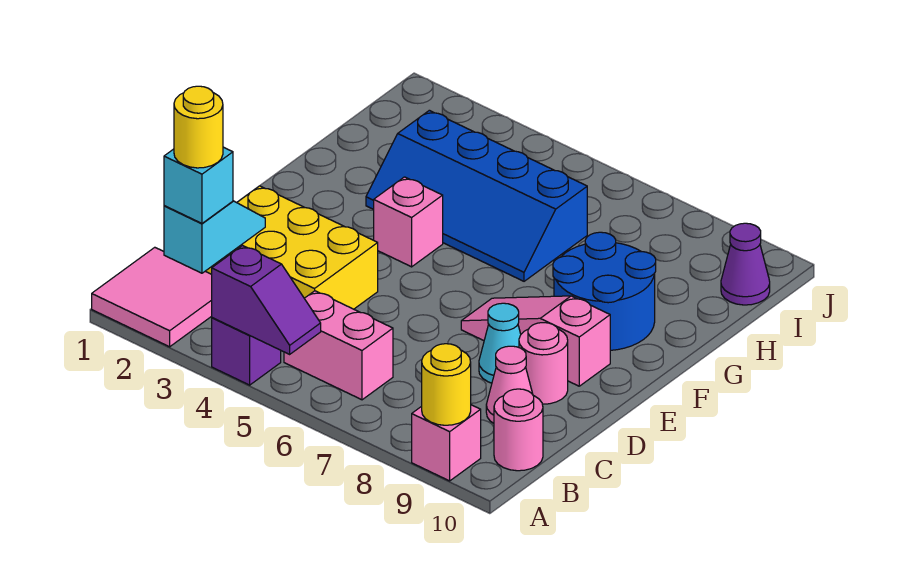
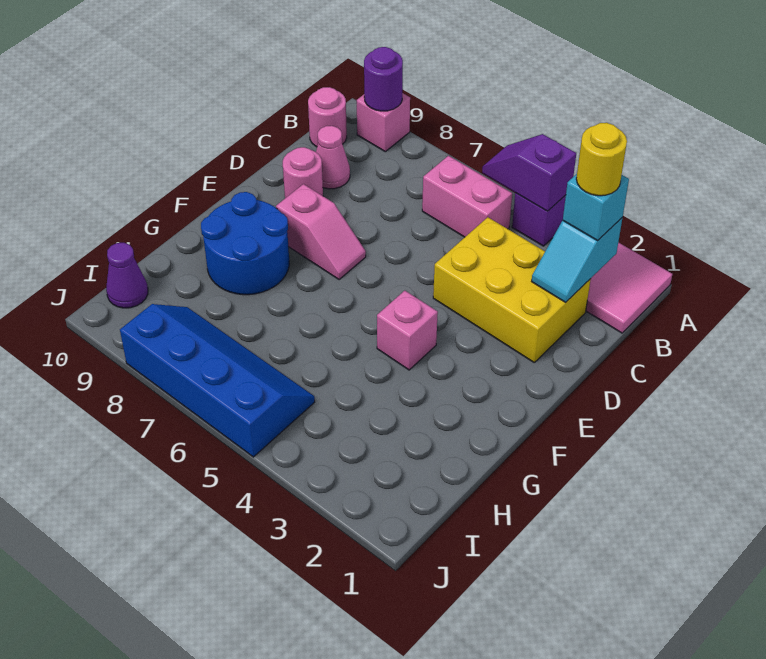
yellow 1x1 round brick [422,344,471,425] -> purple 1x1 round brick [364,47,403,111]
cyan 1x1 cone [479,303,521,383] -> none
pink 1x3 slope [461,296,610,386] -> pink 1x2 slope [276,184,366,280]
blue 2x4 slope [366,110,587,281] -> blue 2x4 slope moved to [120,304,315,457]

